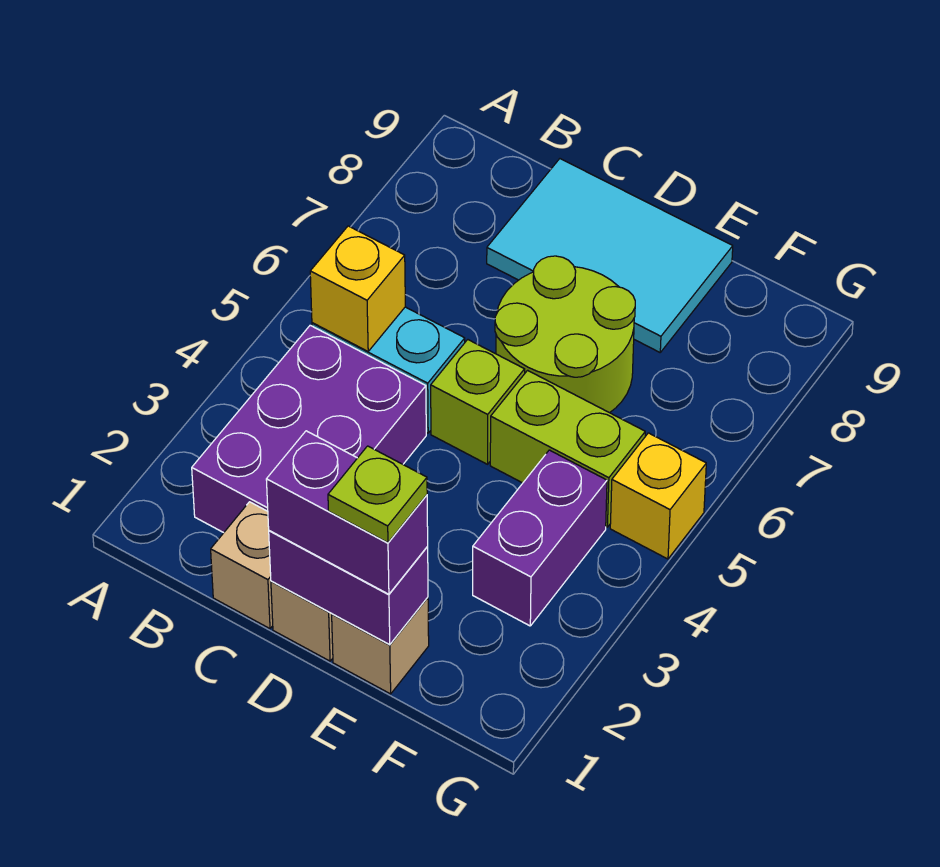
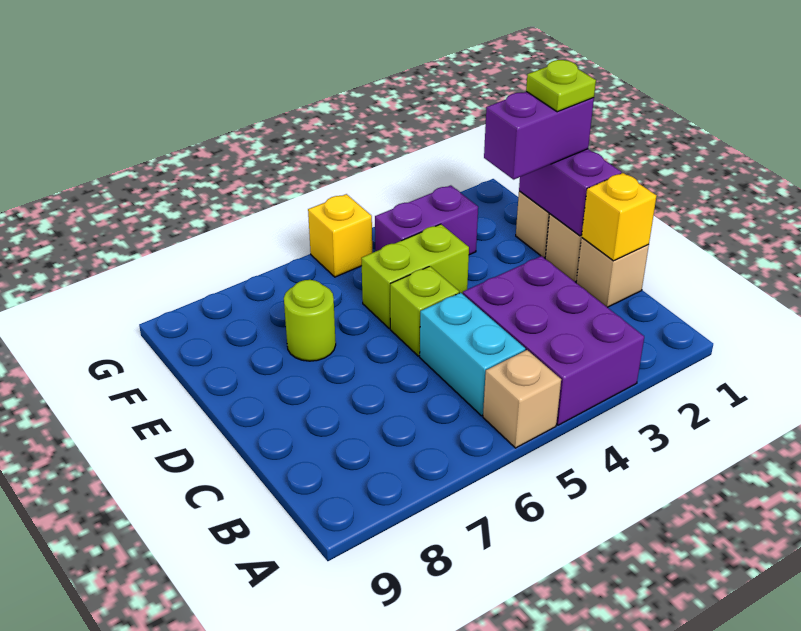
none -> tan 1x1 brick [483,350,561,448]
purple 2x3 brick [192,325,426,533] -> purple 2x3 brick turned to [463,256,644,425]
yellow 1x1 brick [310,226,405,351] -> yellow 1x1 brick moved to [582,173,656,261]
cyan 2x3 tile [487,159,733,352] -> none
purple 1x2 brick [266,431,428,594] -> purple 1x2 brick turned to [484,92,594,179]
lime 2x2 round brick [495,256,635,413] -> lime 1x1 round brick [284,280,336,361]
lime 1x2 brick [490,370,645,527] -> lime 1x2 brick turned to [361,224,469,329]

